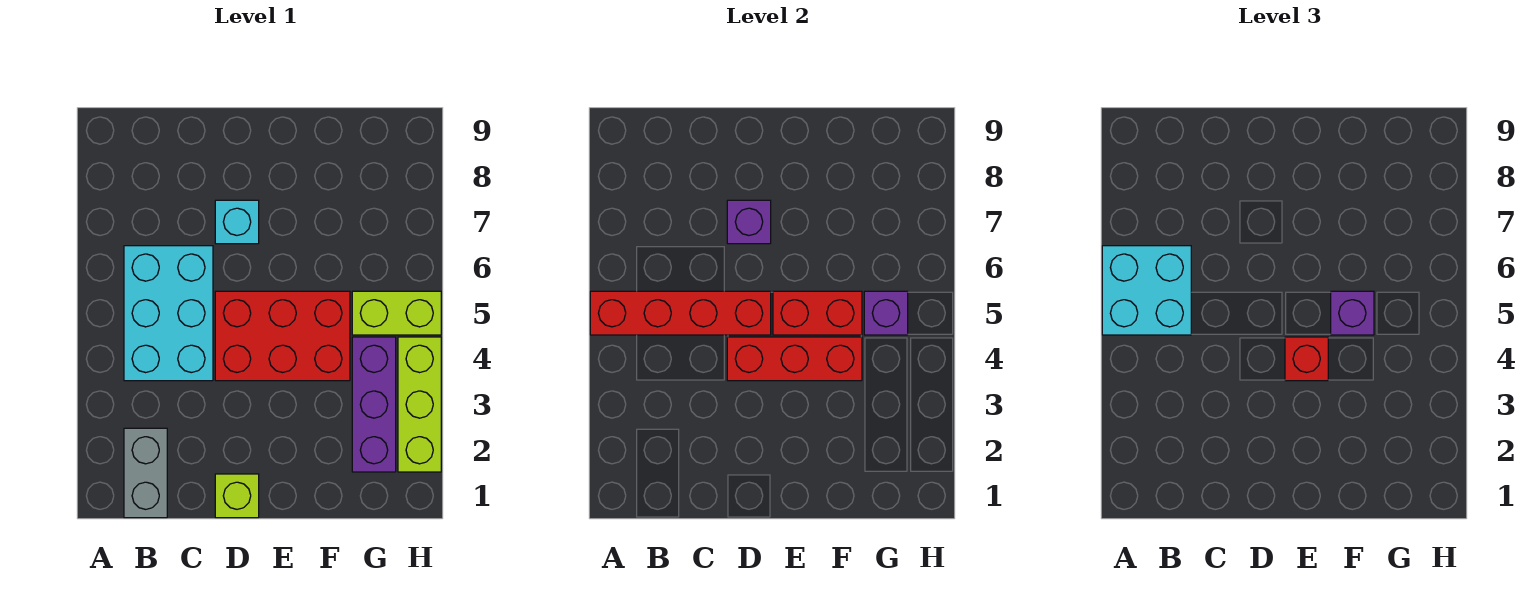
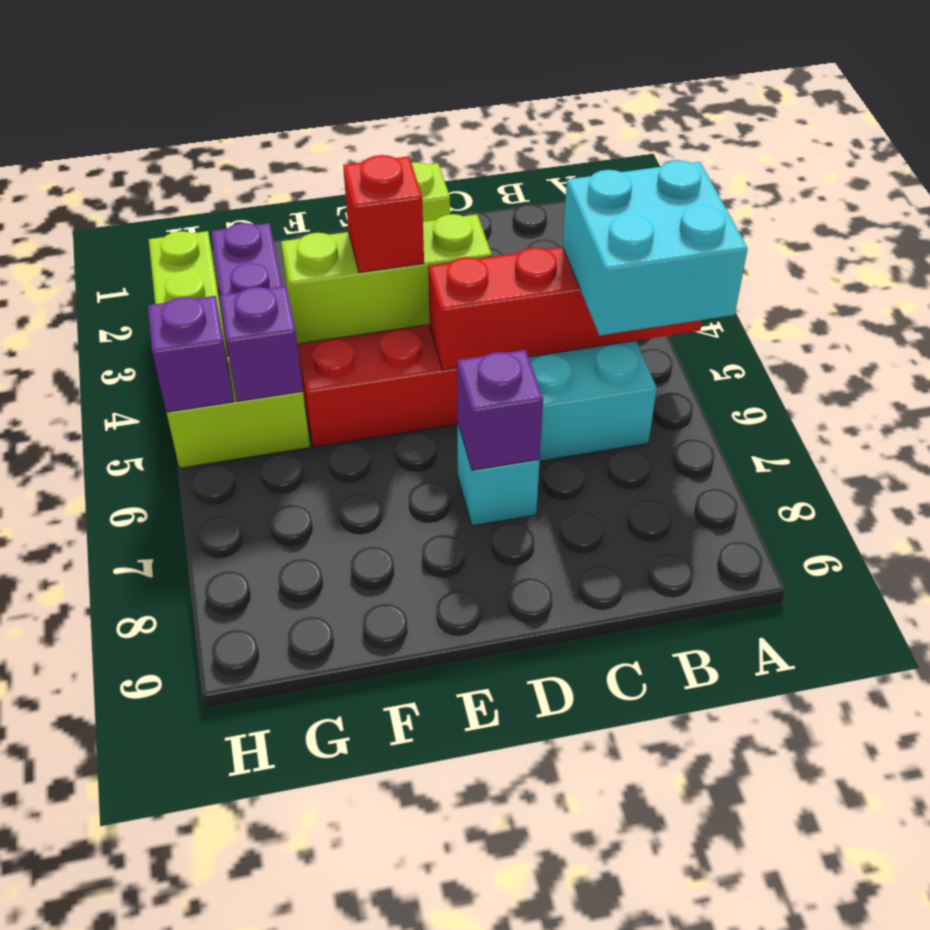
grey 1x2 brick [124,428,167,518] -> none
red 1x3 brick [727,337,862,381] -> lime 1x3 brick [281,214,492,344]
red 1x2 brick [773,291,862,335] -> none
purple 1x1 brick [1331,291,1374,335] -> purple 1x1 brick moved to [148,296,233,412]

